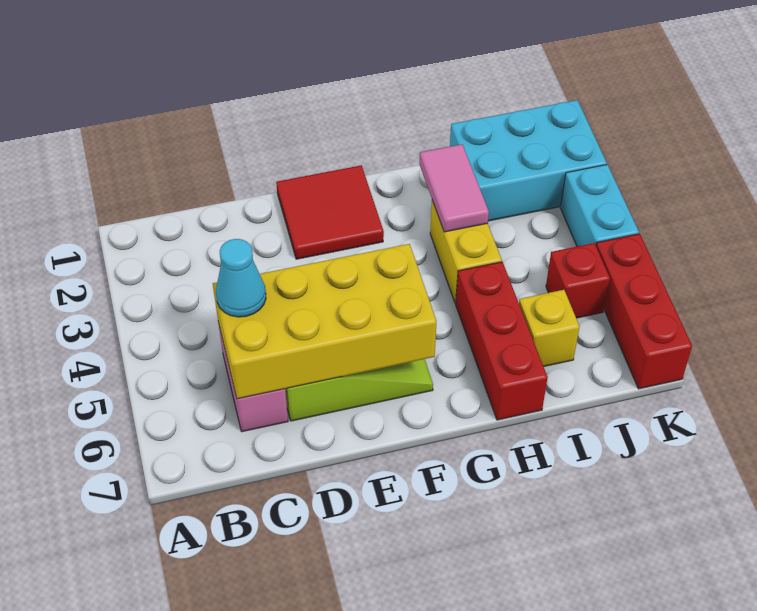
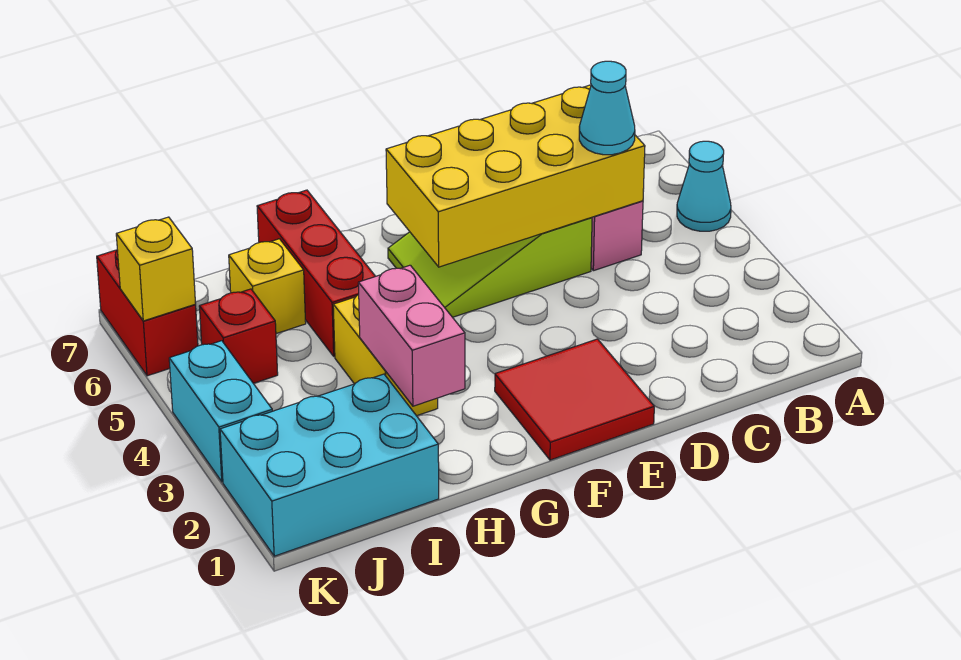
none -> cyan 1x1 cone [677,141,731,231]
pink 1x2 tile [419,144,489,232] -> pink 1x2 brick [358,265,465,406]
red 1x3 brick [596,234,692,389] -> red 1x2 brick [97,250,198,376]
none -> yellow 1x1 brick [116,217,196,321]

